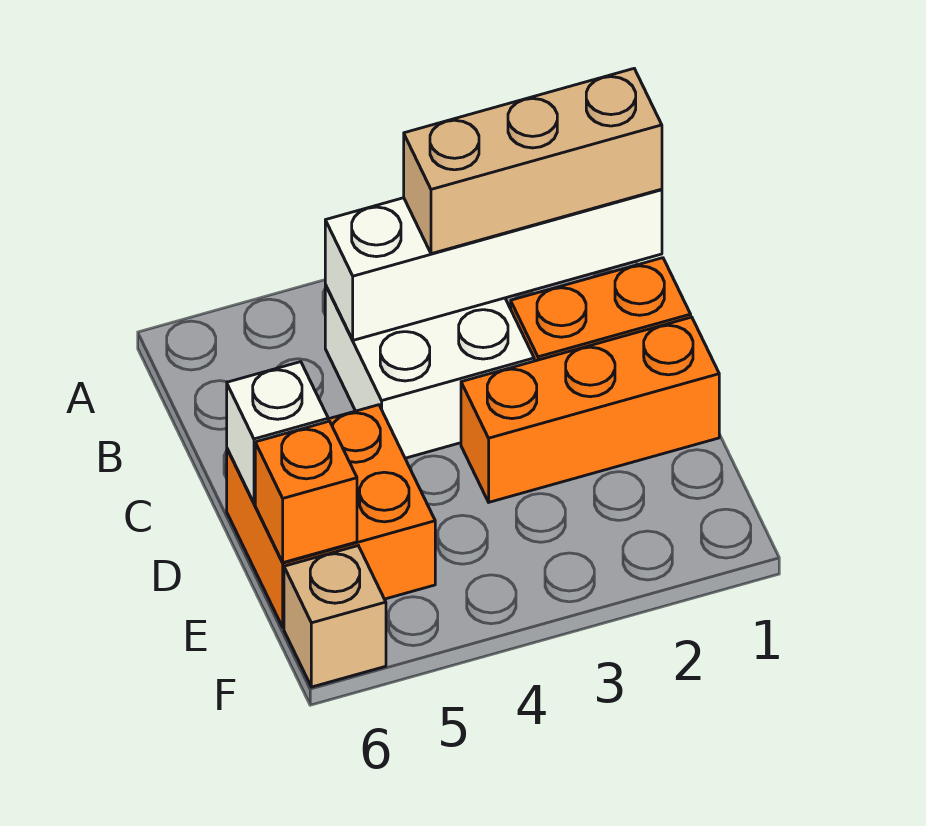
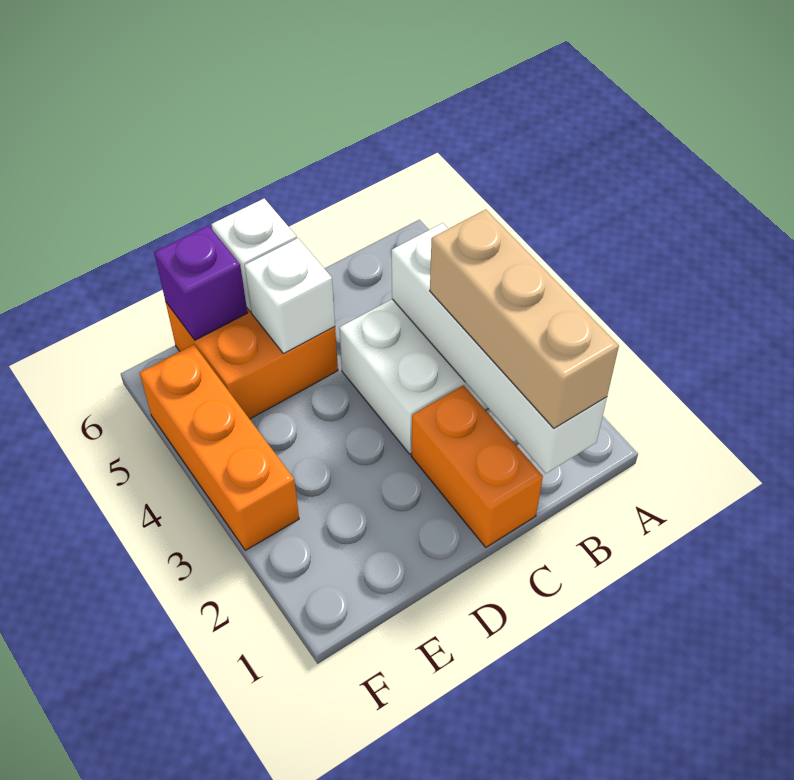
orange 1x3 brick [461,317,719,502] -> orange 1x3 brick moved to [140,344,299,550]
none -> white 1x1 brick [245,238,335,354]
orange 1x1 brick [255,421,357,563] -> purple 1x1 brick [154,226,247,340]
tan 1x1 brick [284,546,386,687] -> none

